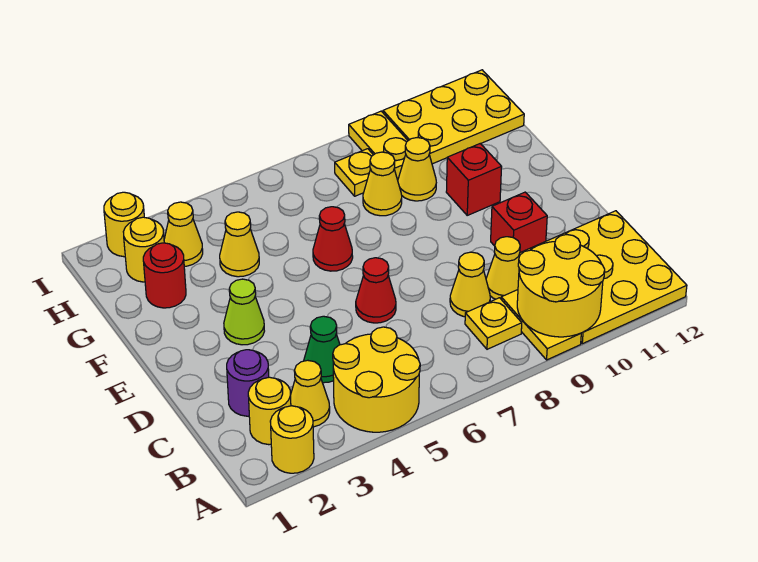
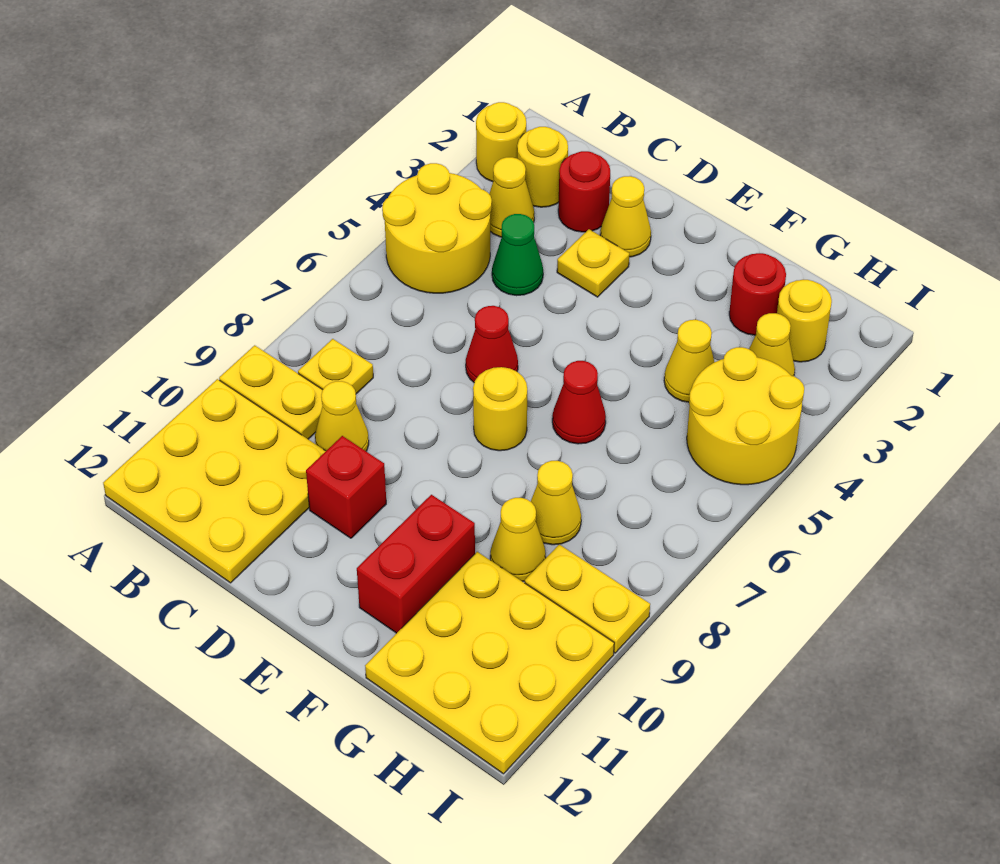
yellow 2x2 round brick [517,235,605,337] -> yellow 2x2 round brick moved to [687,347,804,485]
purple 1x1 round brick [227,350,269,416] -> red 1x1 round brick [558,151,610,232]
yellow 1x1 cone [450,252,490,317] -> yellow 1x1 cone moved to [600,176,651,257]
lime 1x1 cone [224,279,264,345] -> none
red 1x1 brick [446,144,502,215] -> red 1x2 brick [357,495,475,633]
yellow 1x1 plate [335,149,373,196] -> yellow 1x1 plate moved to [557,229,629,297]
yellow 2x3 plate [383,70,524,164] -> yellow 3x3 plate [365,552,614,774]
yellow 1x1 round brick [104,192,144,257] -> yellow 1x1 round brick moved to [473,367,527,451]

